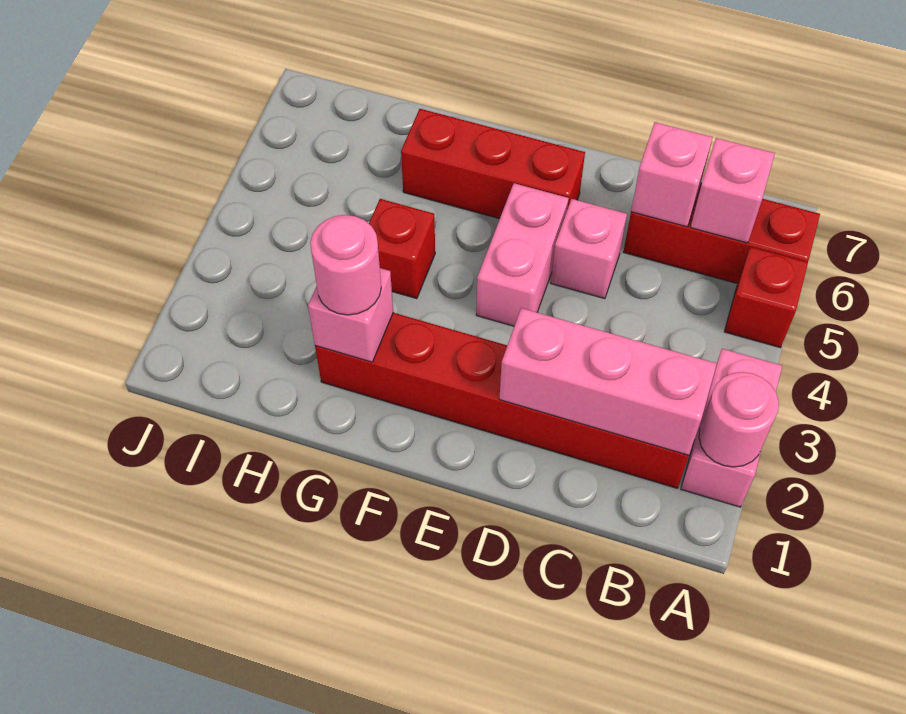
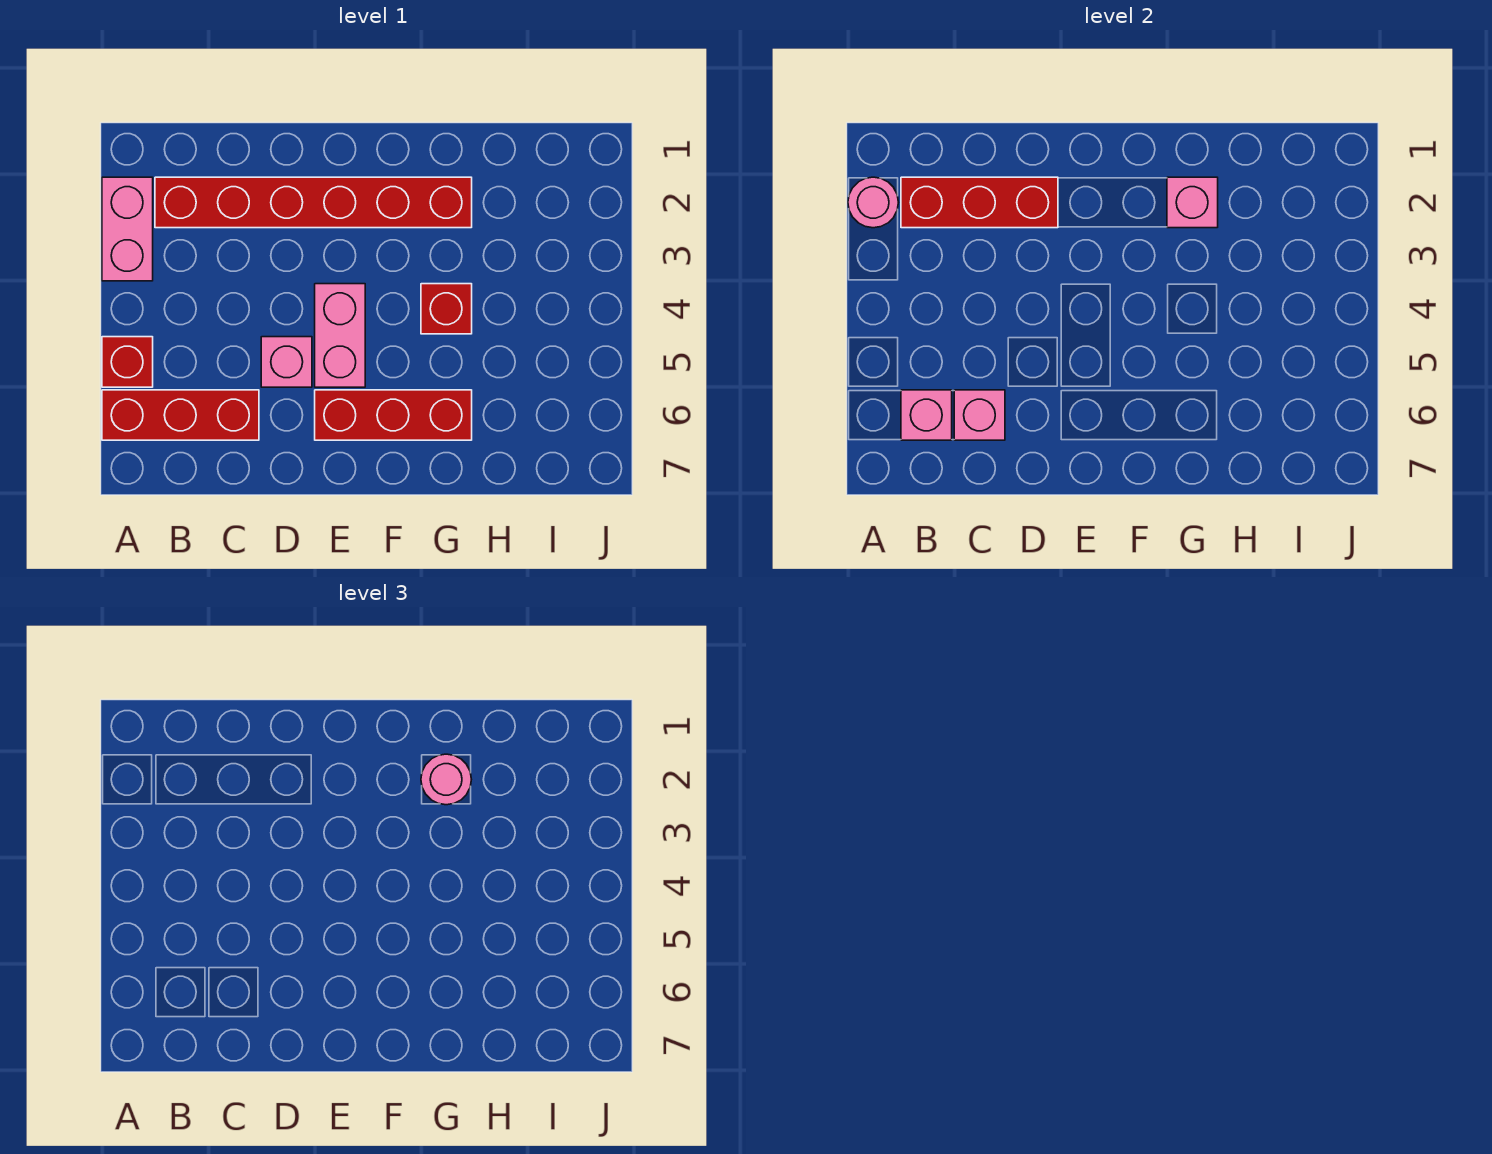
pink 1x3 brick [499,308,717,455] -> red 1x3 brick [901,177,1058,228]

